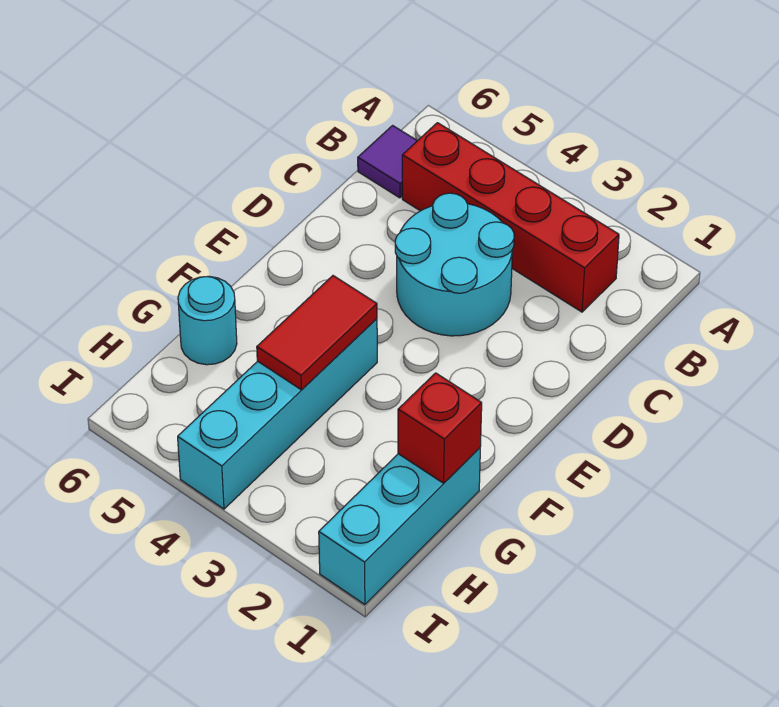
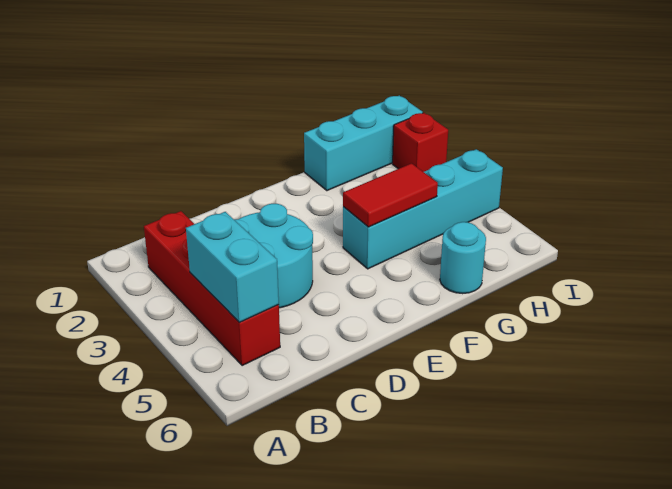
none -> cyan 1x2 brick [186,212,279,322]
purple 1x1 tile [358,126,417,198] -> none
red 1x1 brick [398,373,482,483] -> red 1x1 brick moved to [393,113,448,172]

